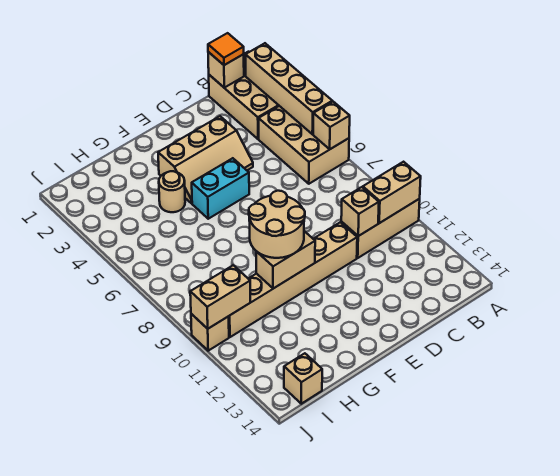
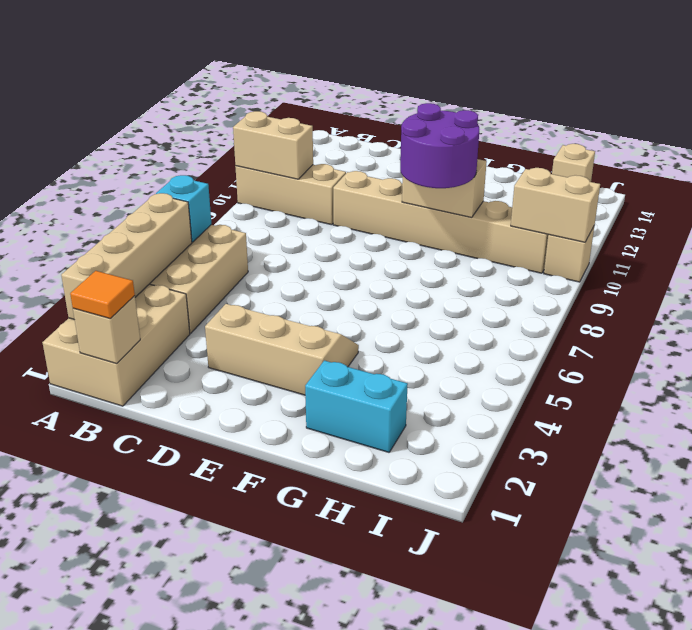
tan 1x1 brick [313,102,350,149] -> cyan 1x1 brick [156,175,211,242]
tan 1x1 brick [341,187,379,236] -> none
cyan 1x2 brick [192,158,249,219] -> cyan 1x2 brick moved to [305,360,408,452]
tan 2x2 round brick [249,191,305,258] -> purple 2x2 round brick [400,103,479,188]
tan 1x1 round brick [159,171,185,212] -> none

